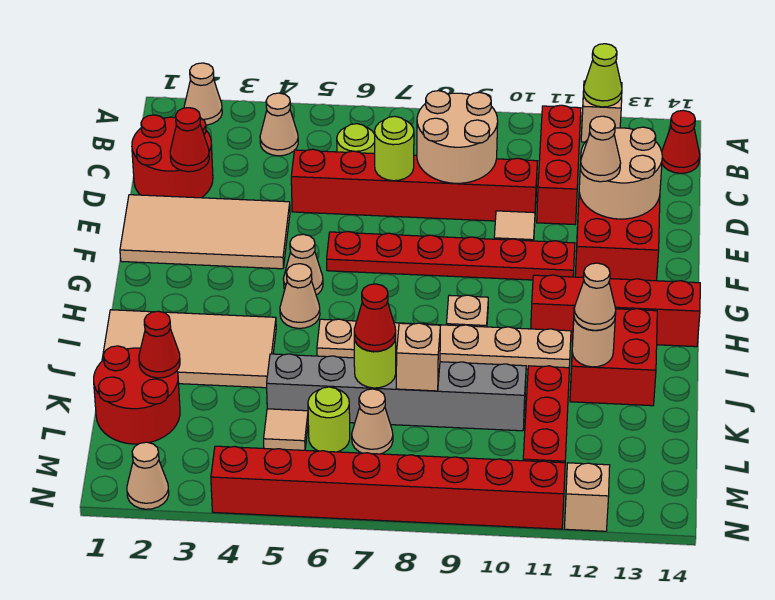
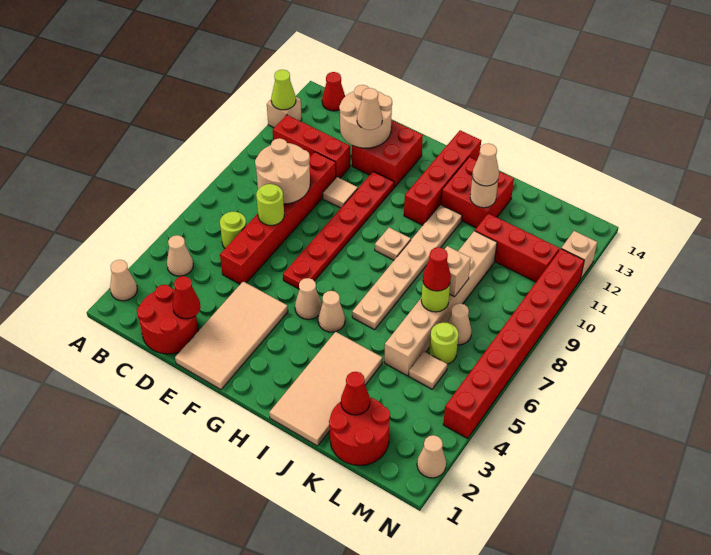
grey 1x6 brick [267,354,526,431] -> tan 1x6 brick [384,231,497,376]

